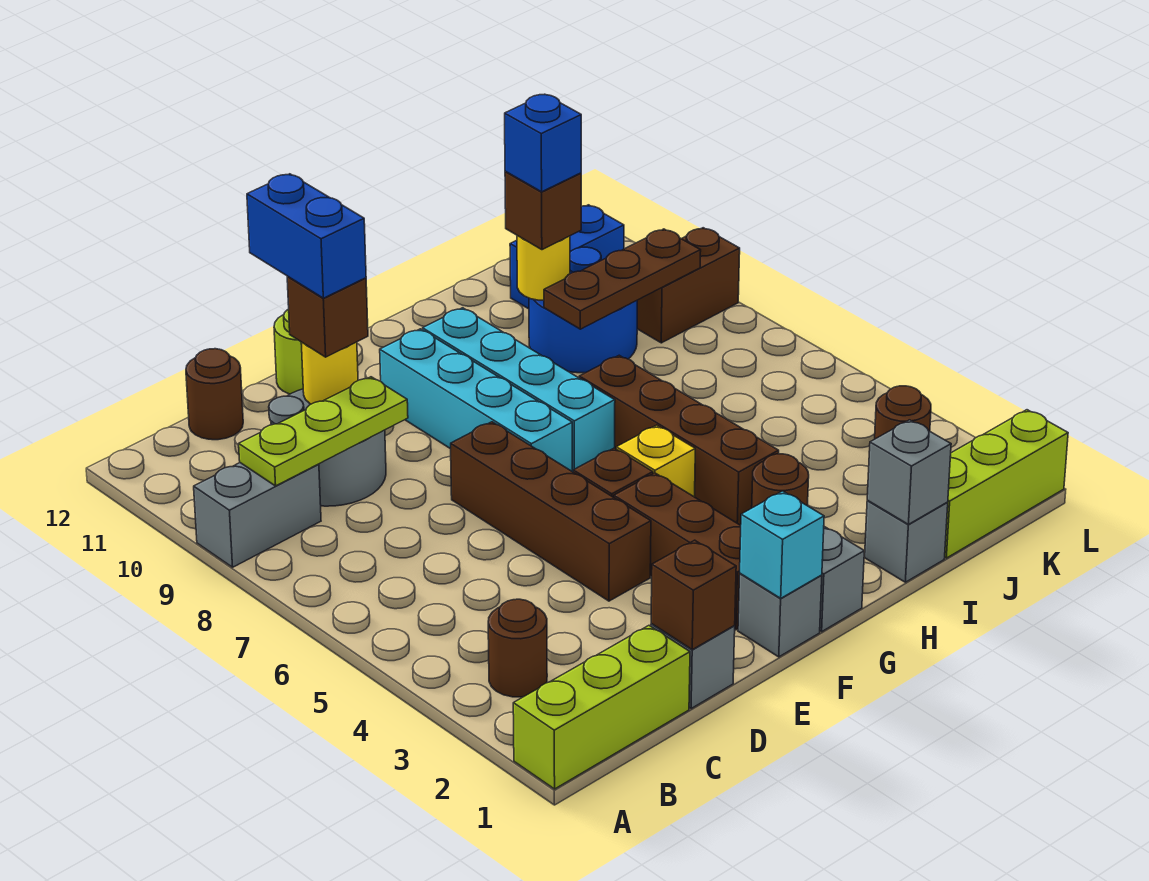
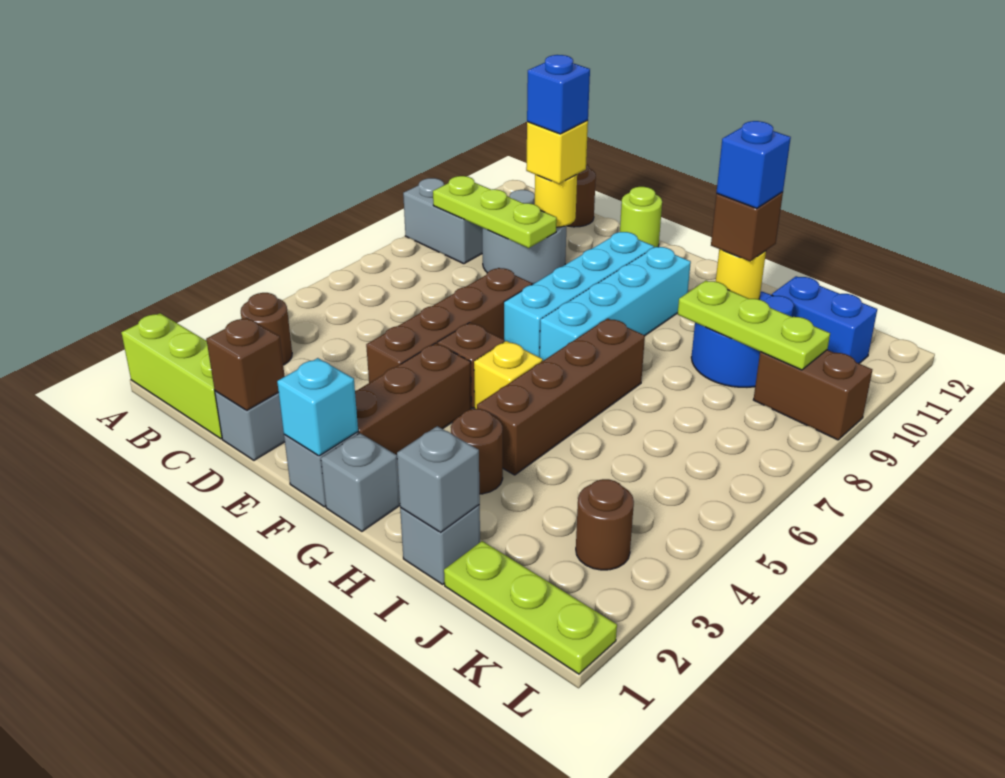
brown 1x1 brick [287,277,368,357] -> yellow 1x1 brick [526,121,588,184]
blue 1x2 brick [247,174,366,298] -> blue 1x1 brick [527,55,590,134]
brown 1x3 plate [544,229,701,329] -> lime 1x3 plate [678,281,830,370]
lime 1x3 brick [945,410,1068,558] -> lime 1x3 plate [444,541,617,674]

